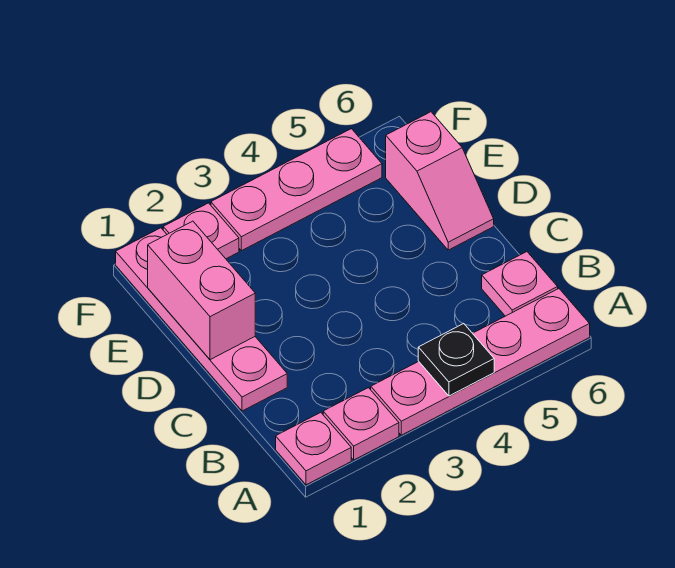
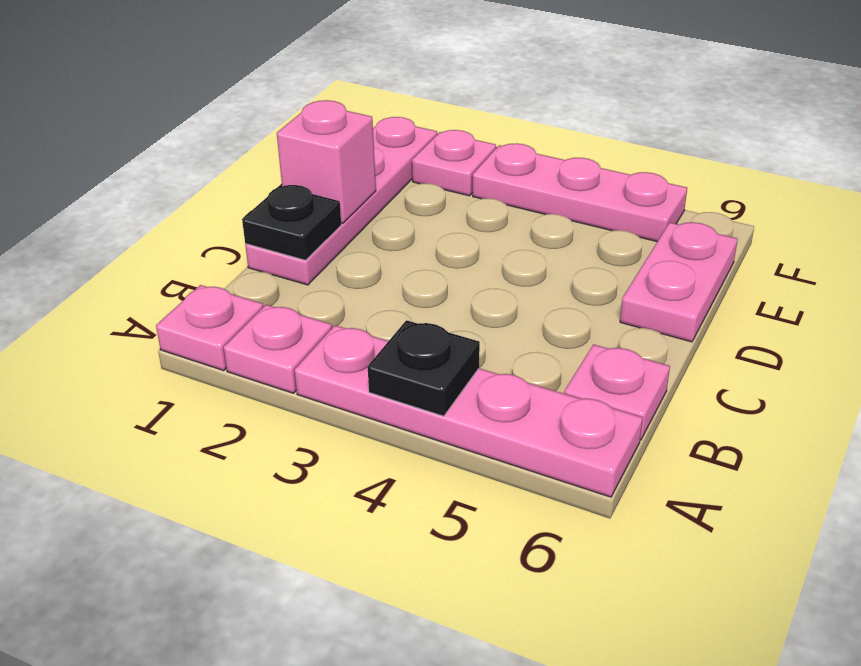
none -> black 1x1 plate [242,185,341,260]
pink 1x2 brick [148,221,255,360] -> pink 1x1 brick [277,100,376,223]
pink 1x2 slope [386,112,494,250] -> pink 1x2 plate [620,222,738,342]

